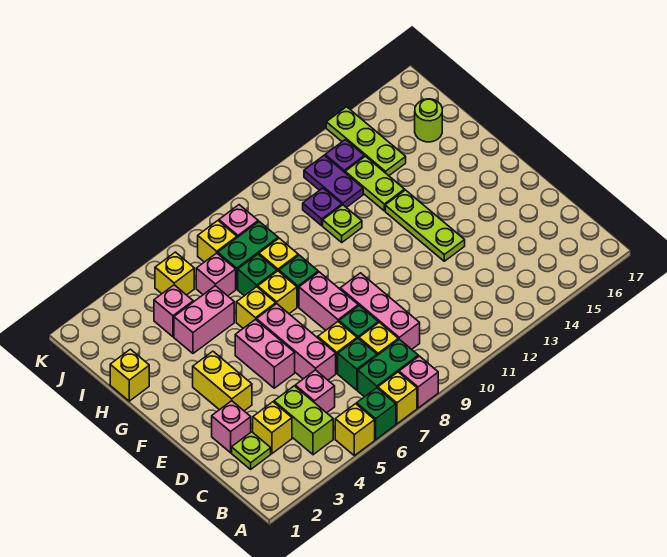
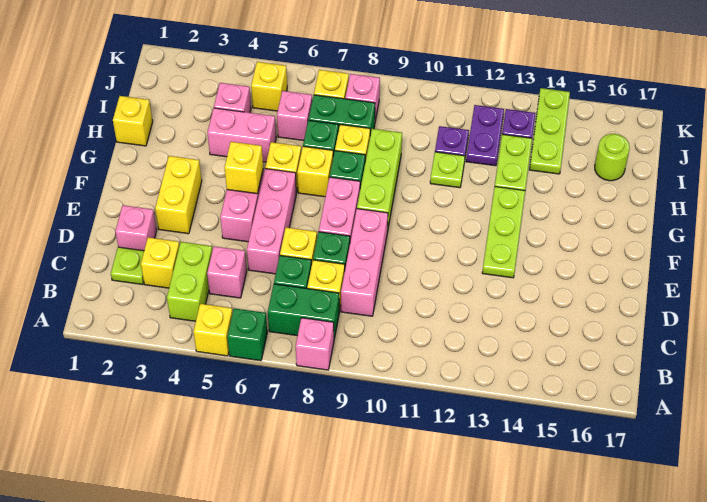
yellow 1x1 brick [378,372,417,424] -> yellow 1x1 brick moved to [224,142,263,194]
none -> lime 1x3 brick [357,129,402,232]

